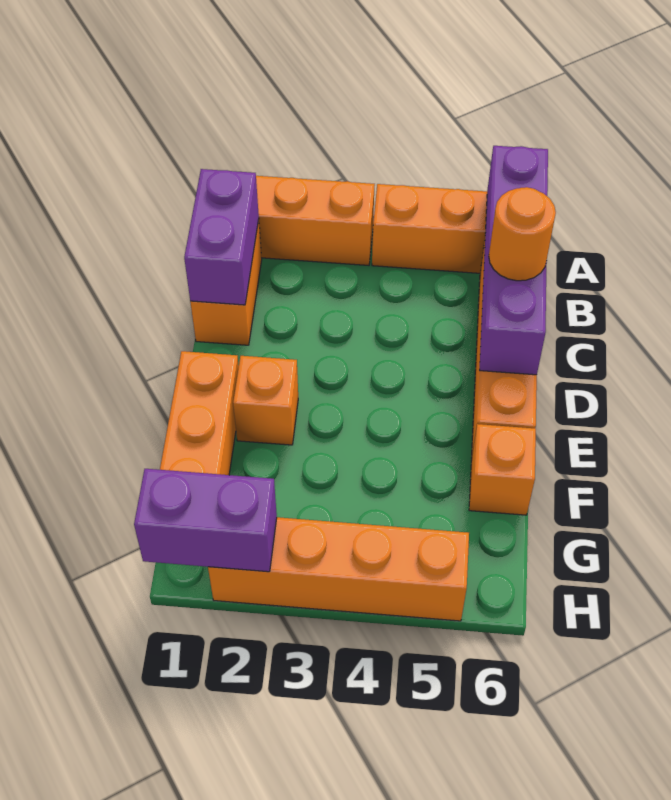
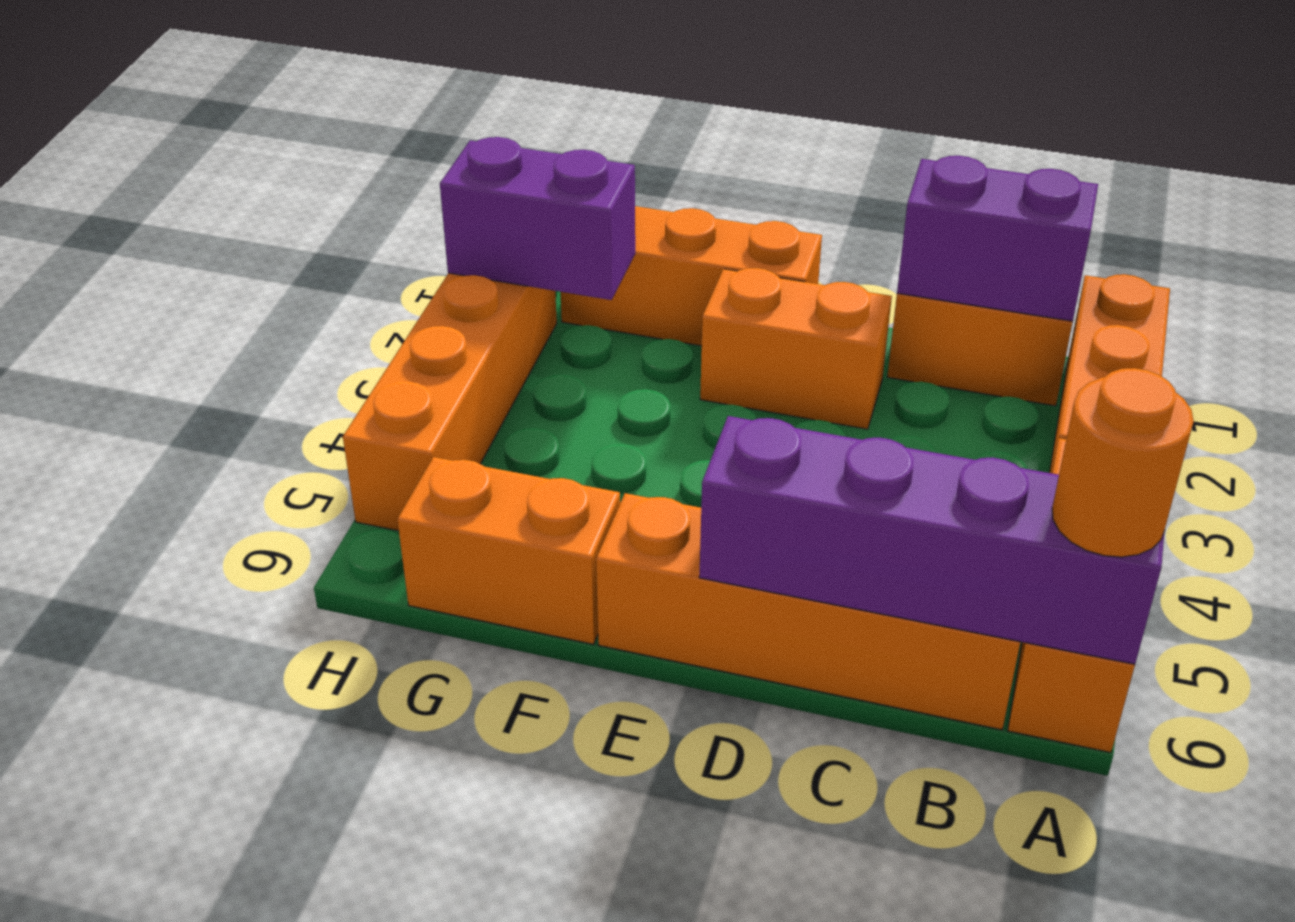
orange 1x1 round brick [489,187,556,281] -> orange 1x1 round brick moved to [1052,368,1194,557]
orange 1x1 brick [233,356,298,445] -> orange 1x2 brick [700,268,892,429]
orange 1x1 brick [469,424,536,515] -> orange 1x2 brick [397,457,620,644]
purple 1x2 brick [134,469,277,572] -> purple 1x2 brick turned to [440,137,635,300]

